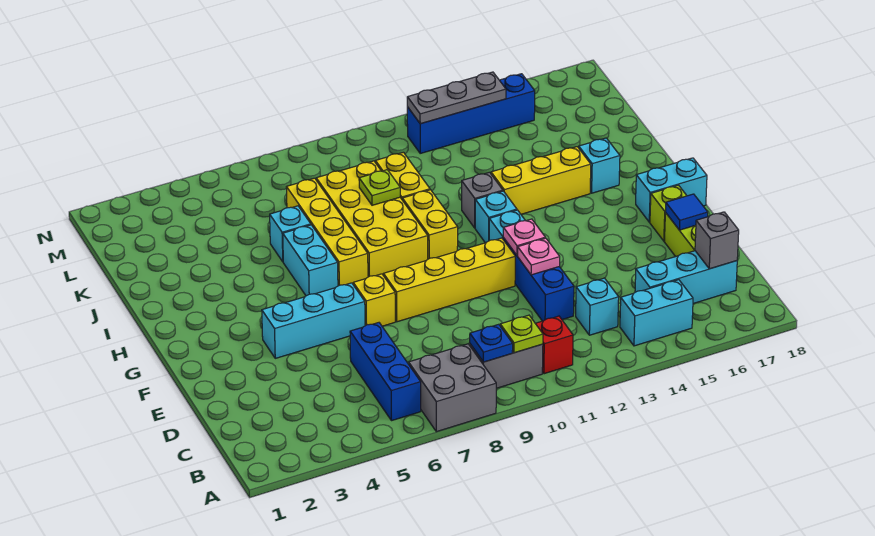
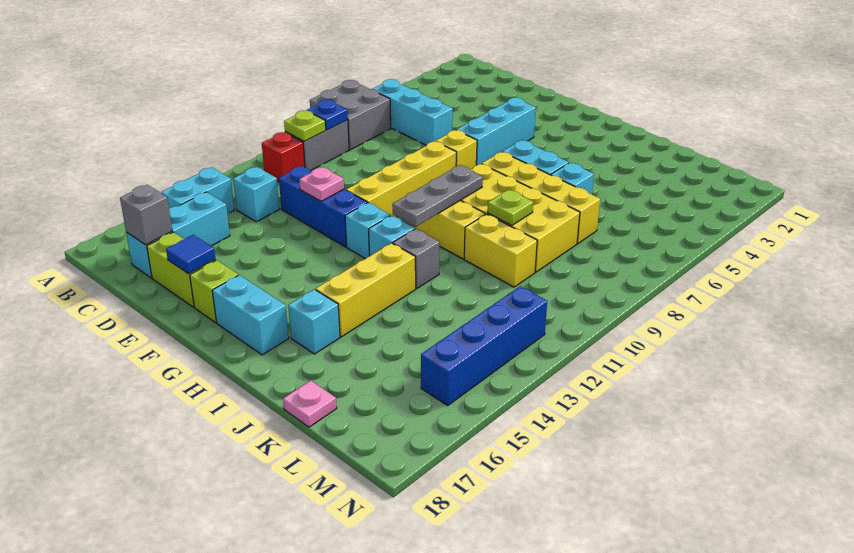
blue 1x3 brick [350,323,421,421] -> cyan 1x3 brick [373,79,453,145]
pink 1x1 plate [503,219,545,255] -> pink 1x1 plate moved to [283,380,337,427]
cyan 1x2 brick [636,158,707,222] -> cyan 1x2 brick turned to [212,275,289,355]
grey 1x3 plate [407,72,506,124] -> grey 1x3 plate moved to [392,165,483,227]

